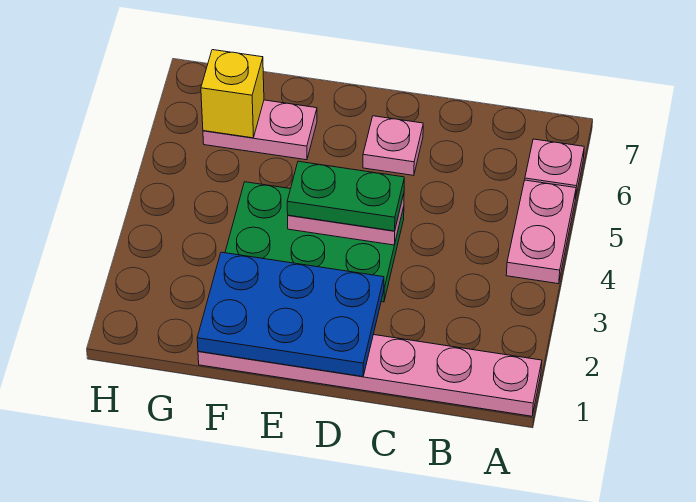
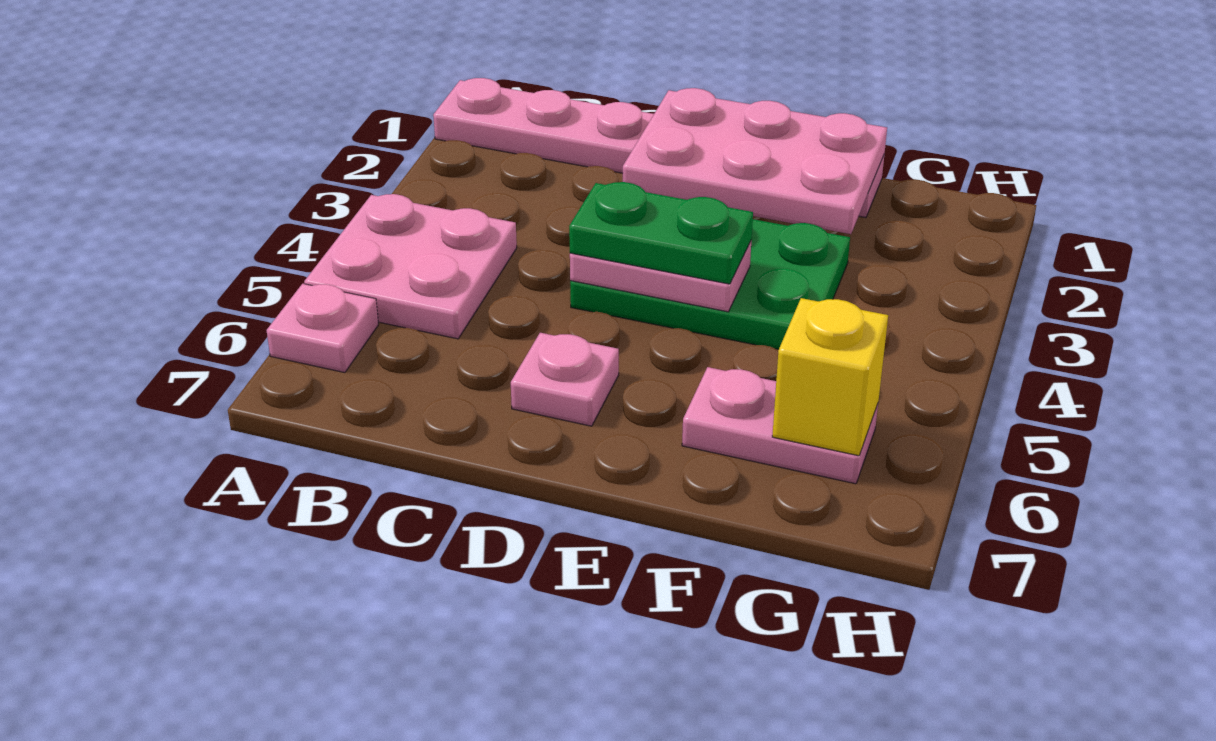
pink 1x2 plate [506,180,576,284] -> pink 2x2 plate [304,194,517,339]
blue 2x3 plate [197,252,384,377] -> pink 2x3 plate [623,88,887,234]

